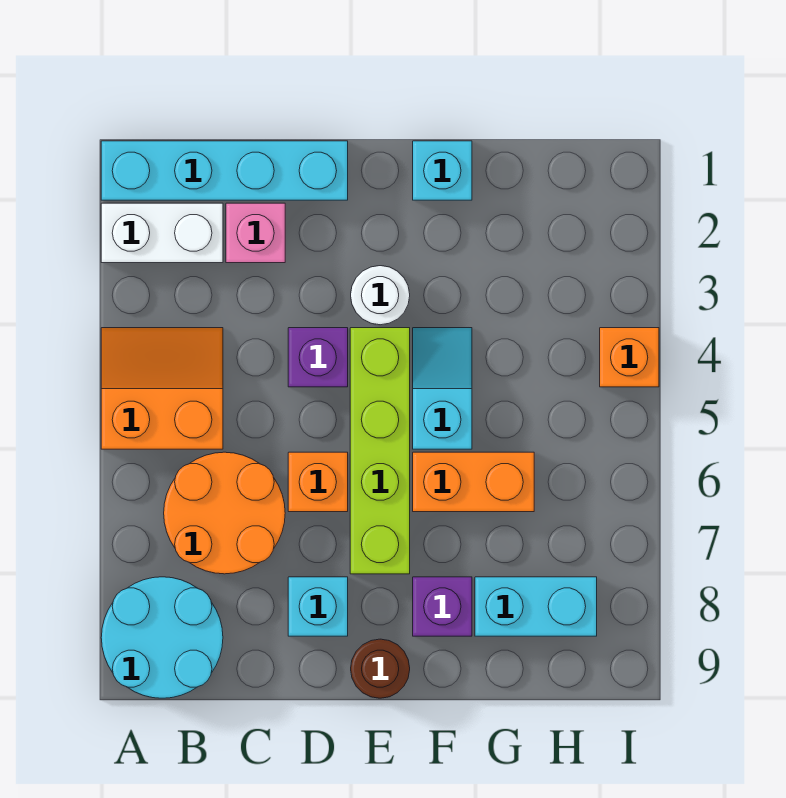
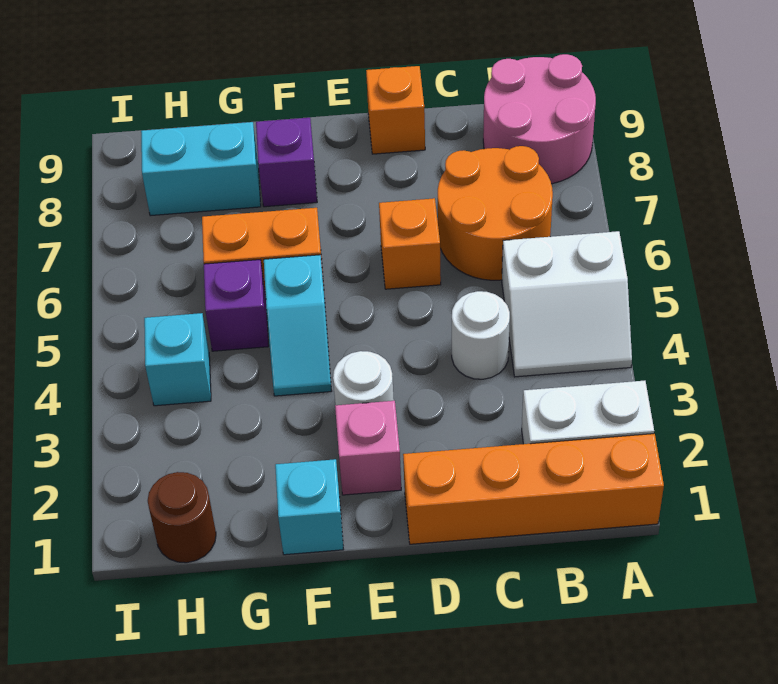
cyan 1x4 brick [101,141,348,200] -> orange 1x4 brick [403,434,664,544]
orange 2x2 slope [101,328,223,449] -> white 2x2 slope [502,231,632,377]
cyan 2x2 round brick [101,577,223,698] -> pink 2x2 round brick [483,54,596,184]
pink 1x1 brick [226,203,285,263] -> pink 1x1 brick moved to [335,401,401,495]
none -> white 1x1 round brick [452,291,510,379]
purple 1x1 brick [288,328,348,387] -> purple 1x1 brick moved to [204,260,269,351]
cyan 1x1 brick [288,577,348,636] -> cyan 1x1 brick moved to [144,313,211,406]
lime 1x4 brick [350,328,410,574] -> none
brown 1x1 round brick [351,639,410,698] -> brown 1x1 round brick moved to [148,472,216,563]
orange 1x1 brick [600,328,659,387] -> orange 1x1 brick moved to [366,66,425,154]

